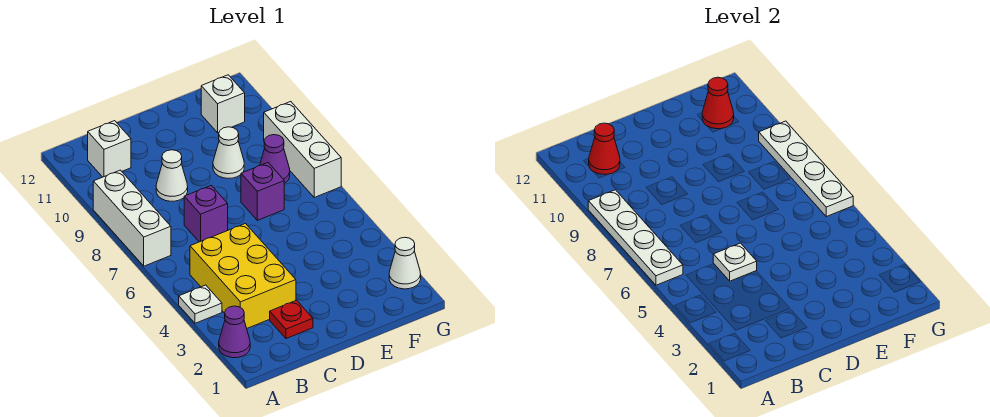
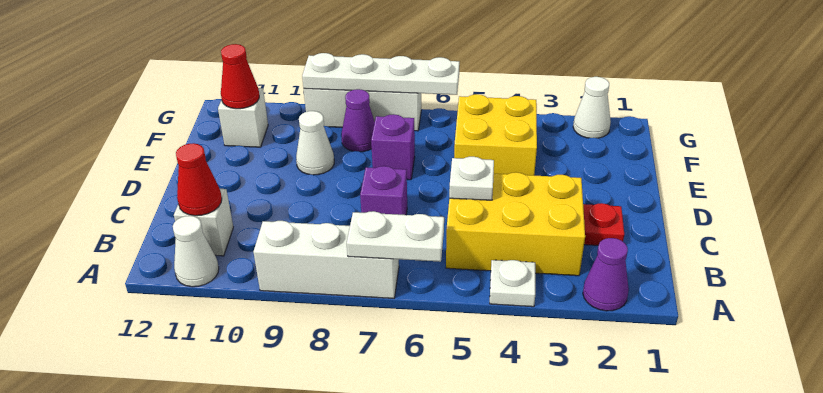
white 1x4 plate [588,190,683,285] -> white 1x2 plate [347,211,444,262]
white 1x1 cone [156,150,188,201] -> white 1x1 cone moved to [173,216,219,287]
none -> yellow 2x2 brick [454,94,537,175]

